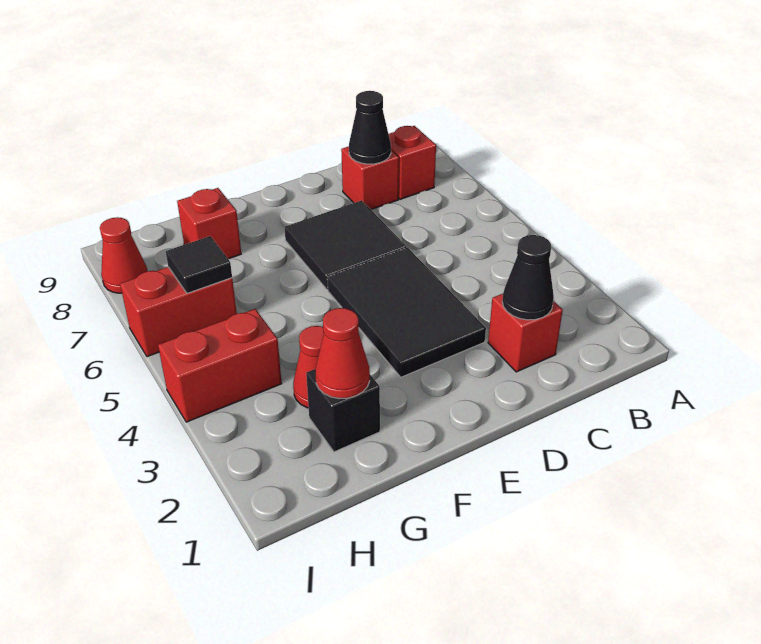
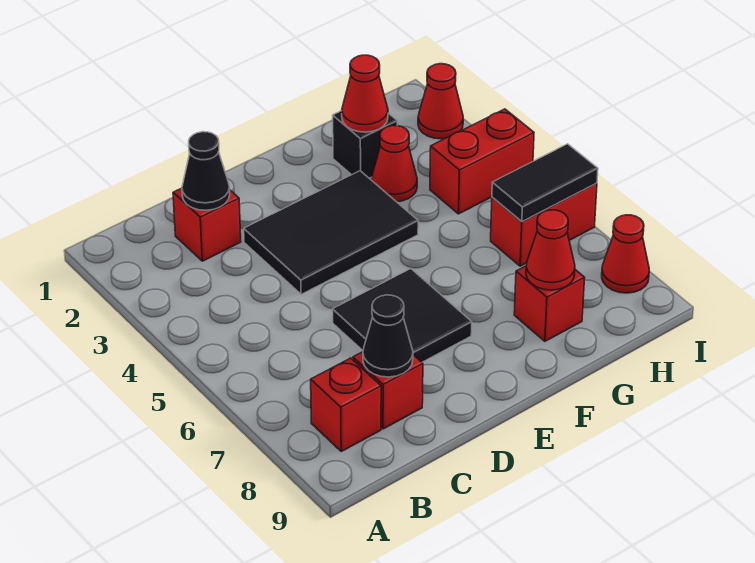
black 2x3 tile [327,248,486,377] -> black 2x3 tile turned to [244,171,418,294]
none -> red 1x1 cone [526,210,575,290]
black 1x1 tile [166,236,232,293] -> black 1x2 tile [492,144,598,221]
none -> red 1x1 cone [418,64,463,139]

